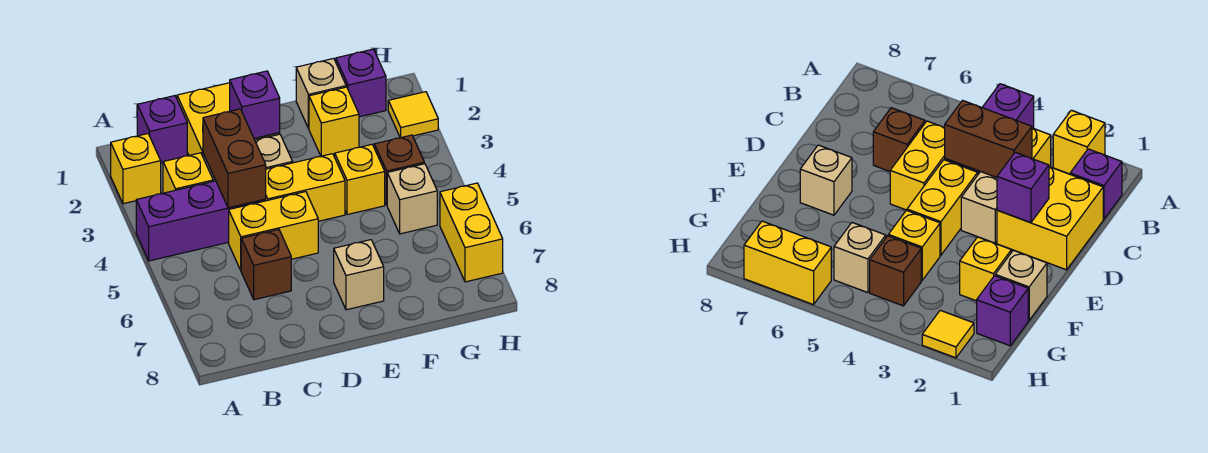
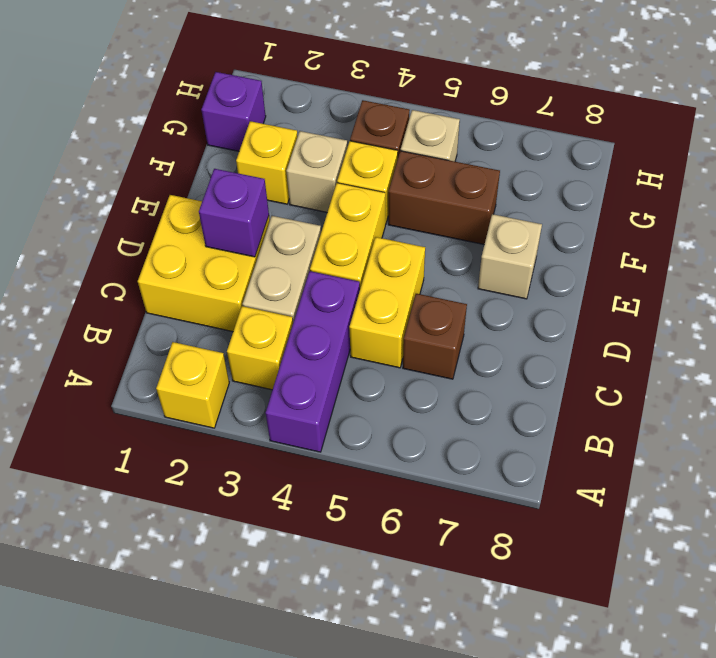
purple 1x1 brick [137,96,187,163] -> none
brown 1x2 brick [203,109,266,208] -> brown 1x2 brick moved to [388,151,500,244]
tan 1x1 brick [296,58,346,129] -> tan 1x1 brick moved to [287,131,347,212]
yellow 1x1 tile [388,92,438,138] -> none
yellow 1x2 brick [440,183,503,282] -> none

